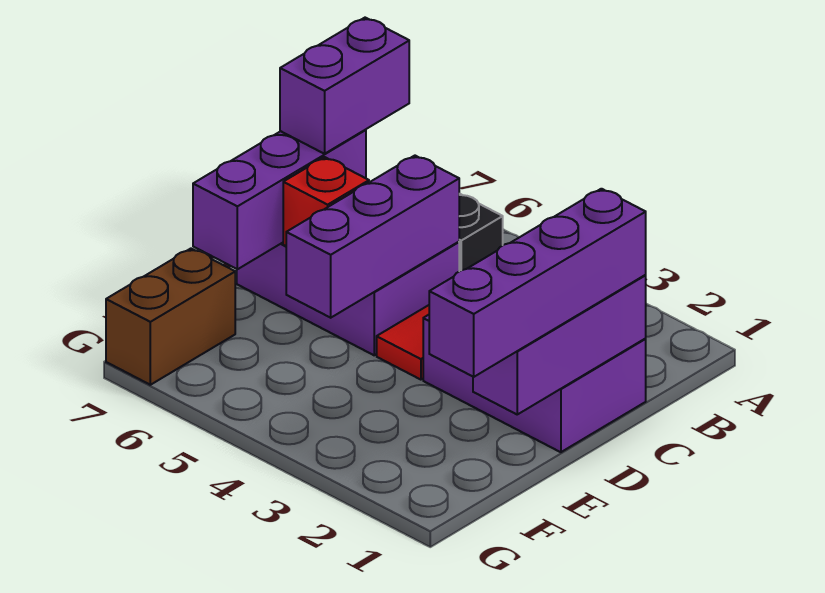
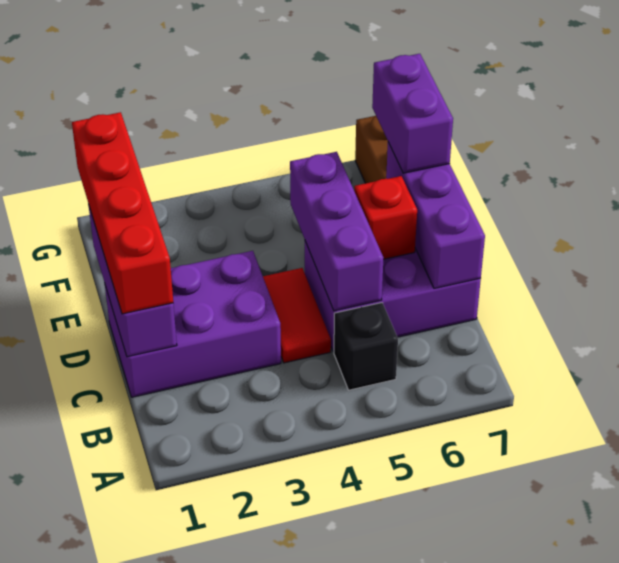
purple 1x2 brick [280,18,409,154] -> purple 1x2 brick moved to [372,54,453,173]
purple 1x4 brick [429,189,646,377] -> red 1x4 brick [72,112,173,314]

